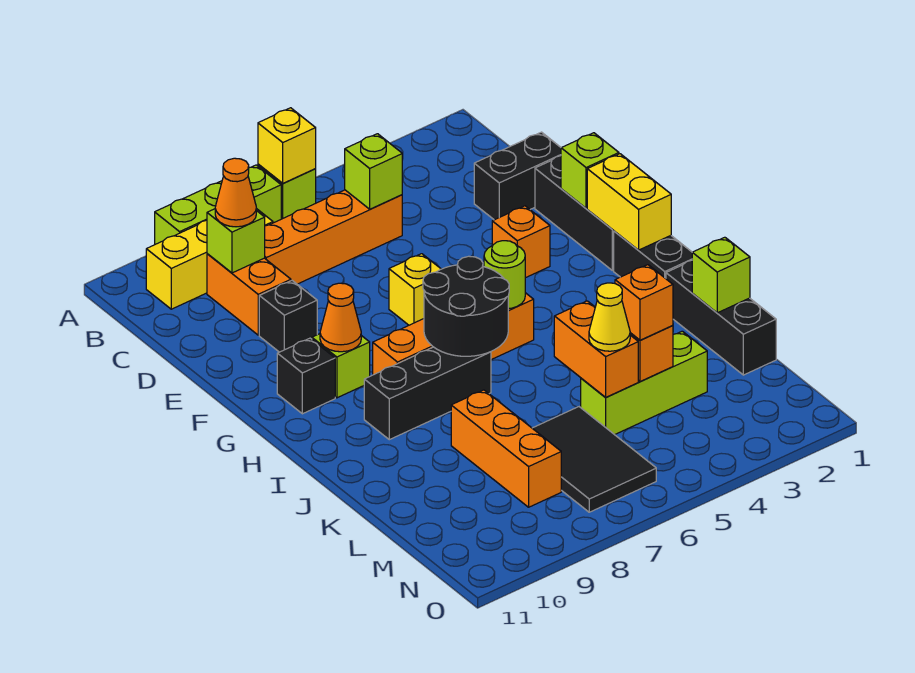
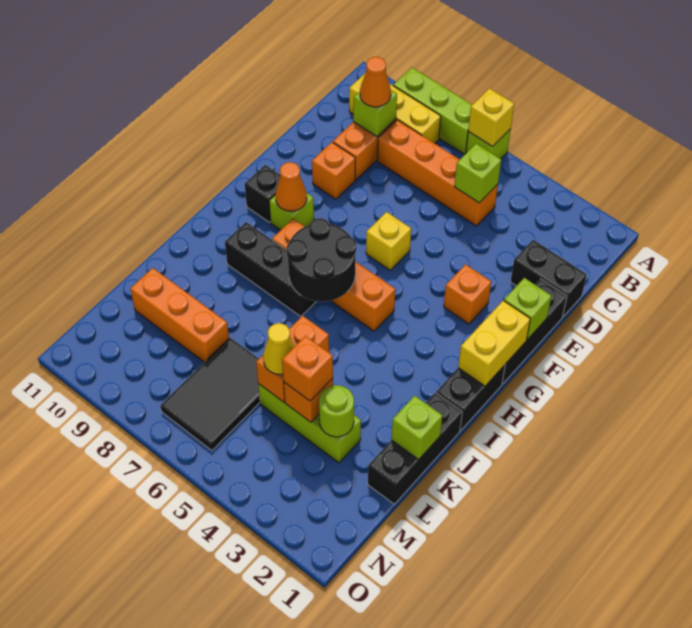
black 1x1 brick [259,281,317,352] -> orange 1x1 brick [312,142,355,199]
lime 1x1 round brick [484,241,525,309] -> lime 1x1 round brick moved to [319,385,354,437]
orange 1x3 brick [451,390,561,507] -> orange 1x3 brick turned to [130,268,229,362]

